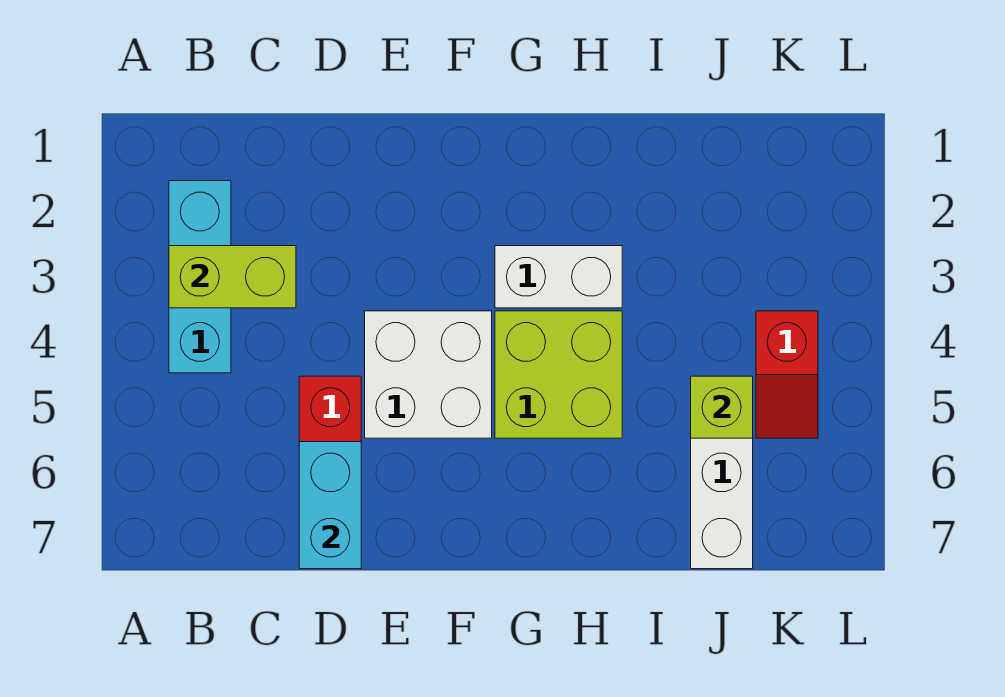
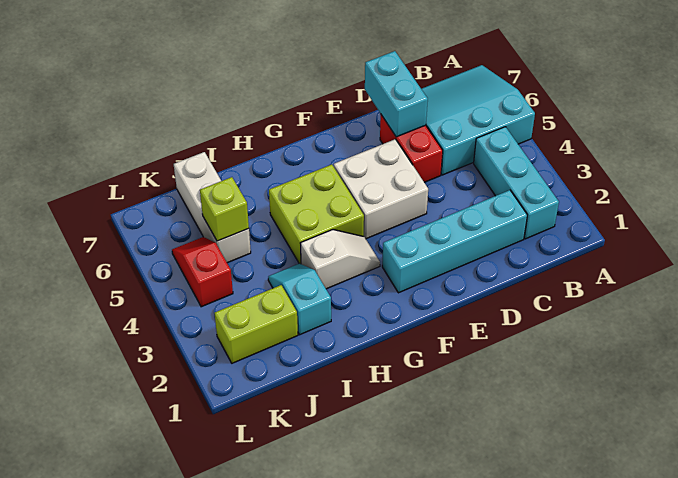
none -> cyan 3x3 slope [422,65,535,175]
lime 1x2 brick [169,246,296,308] -> lime 1x2 brick moved to [214,285,298,363]
none -> cyan 1x4 brick [382,190,527,293]
white 1x2 brick [495,246,622,308] -> white 1x2 slope [300,230,380,289]
none -> cyan 1x2 slope [268,264,331,335]

